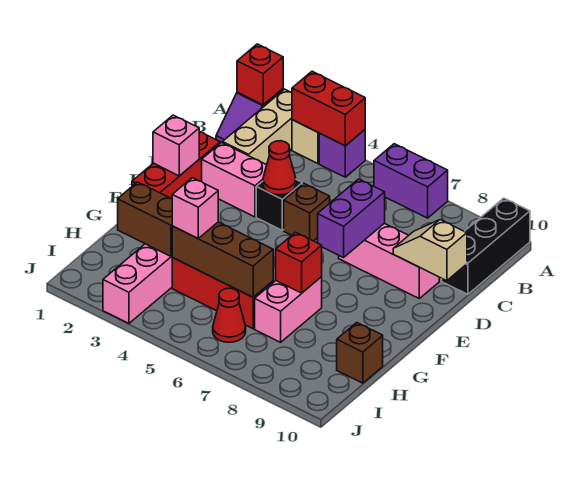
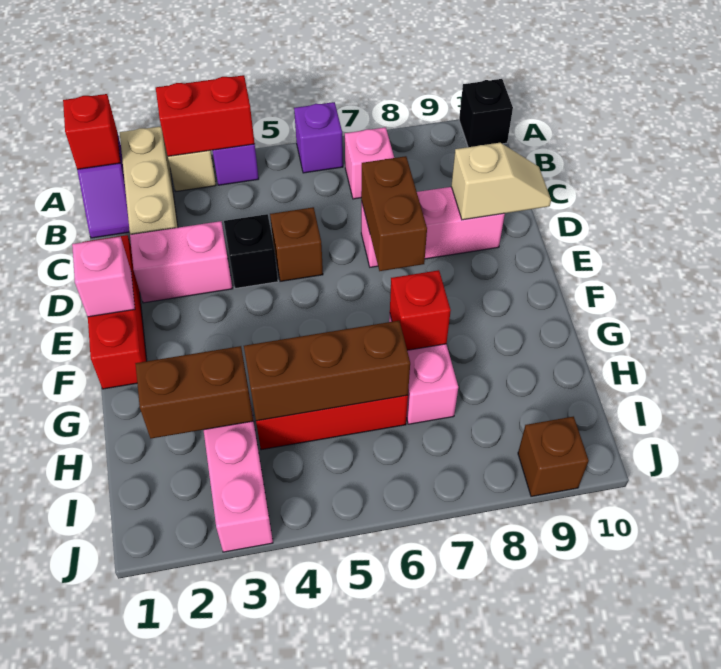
purple 1x2 brick [374,144,448,218] -> purple 1x1 brick [294,102,343,173]
black 1x3 brick [442,198,530,294] -> black 1x1 brick [459,79,513,147]
red 1x1 cone [263,141,296,195] -> none
purple 1x2 brick [318,179,385,258] -> brown 1x2 brick [361,156,427,271]
tan 1x2 slope [393,220,467,281] -> tan 1x2 slope turned to [451,143,551,220]
pink 1x1 brick [172,178,218,238] -> pink 1x1 brick moved to [345,127,394,199]
brown 1x1 brick [337,323,383,383] -> brown 1x1 brick moved to [518,417,589,496]
red 1x1 cone [213,288,246,342] -> none

